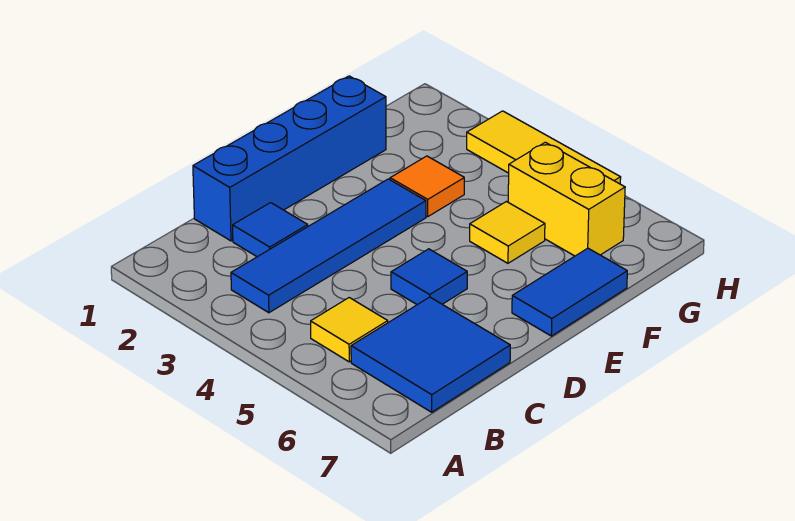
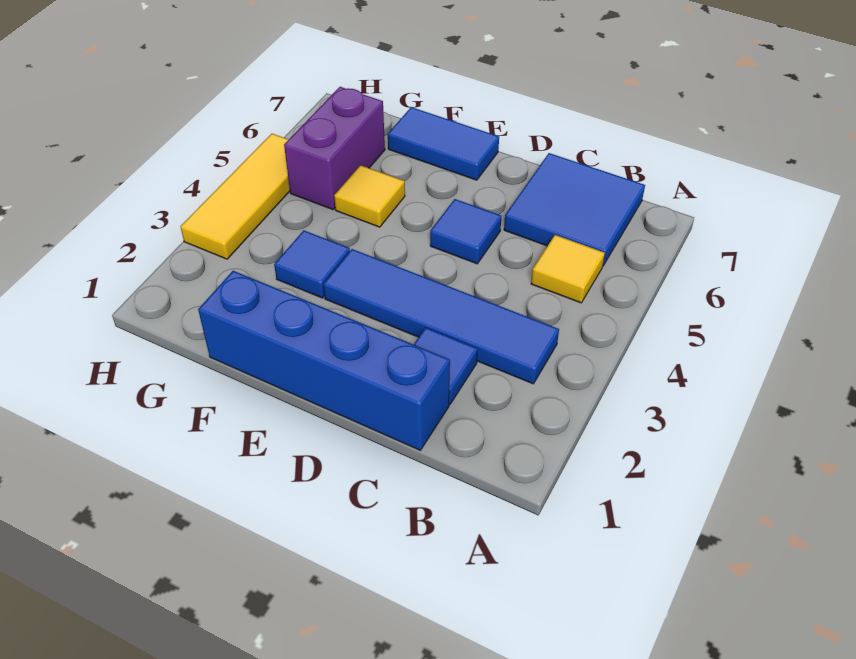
orange 1x1 tile [390,156,464,217] -> blue 1x1 tile [274,230,350,298]
yellow 1x2 brick [508,142,625,256] -> purple 1x2 brick [284,87,385,210]

